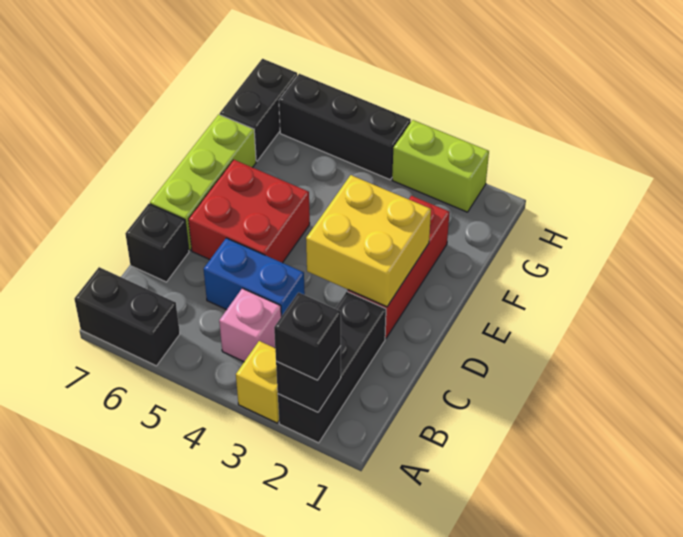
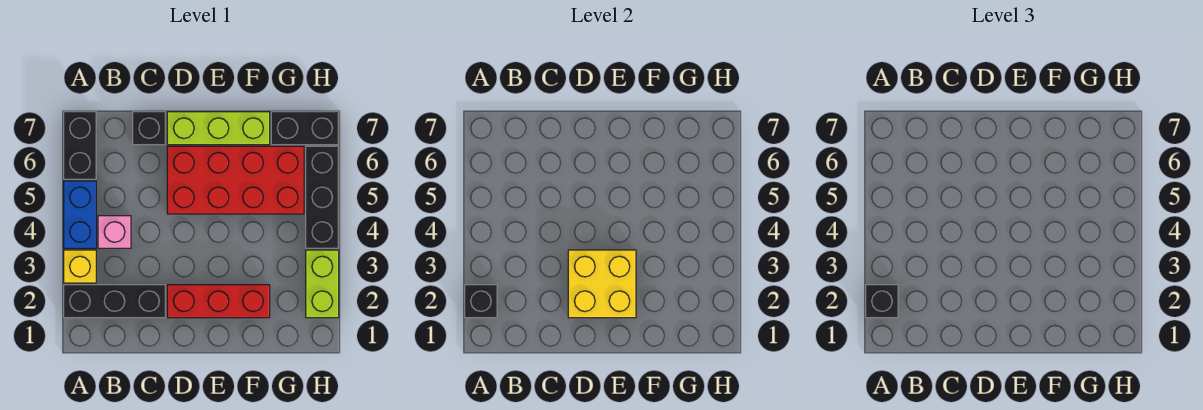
blue 1x2 brick [204,238,305,316] -> blue 1x2 brick moved to [64,181,96,248]
red 2x2 brick [188,160,310,263] -> red 2x4 brick [167,146,304,214]

